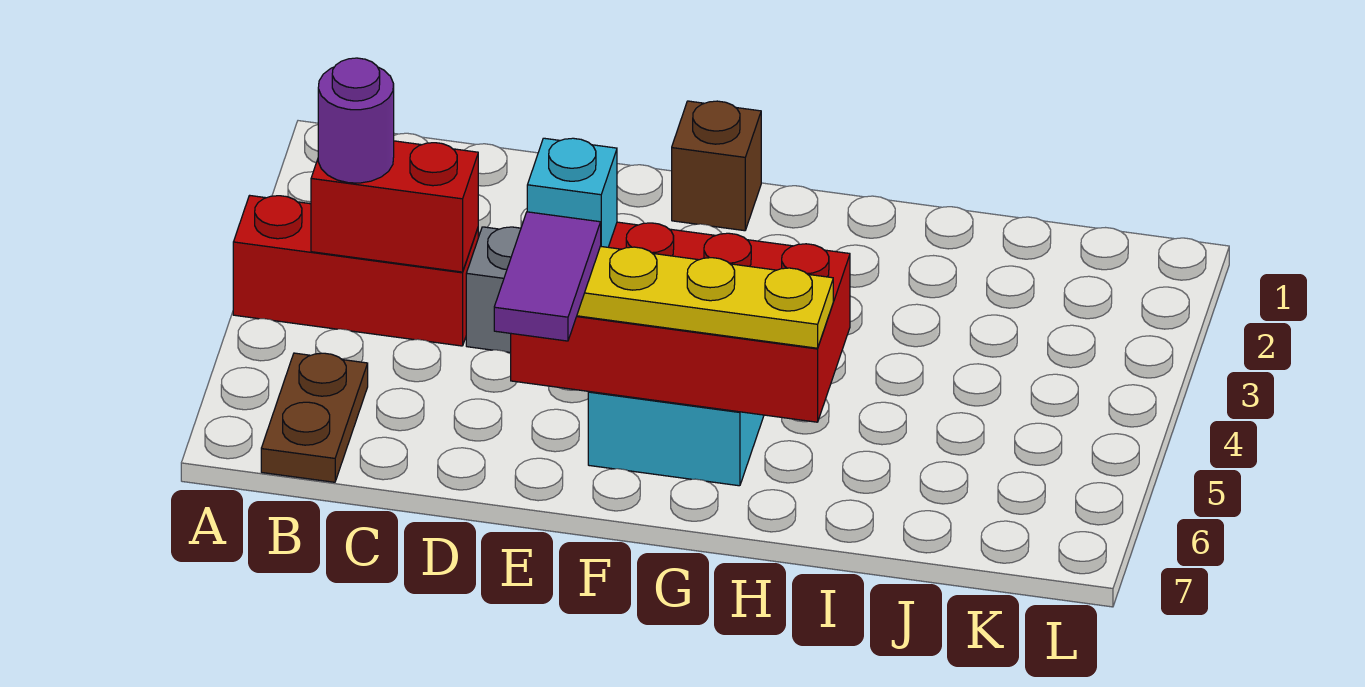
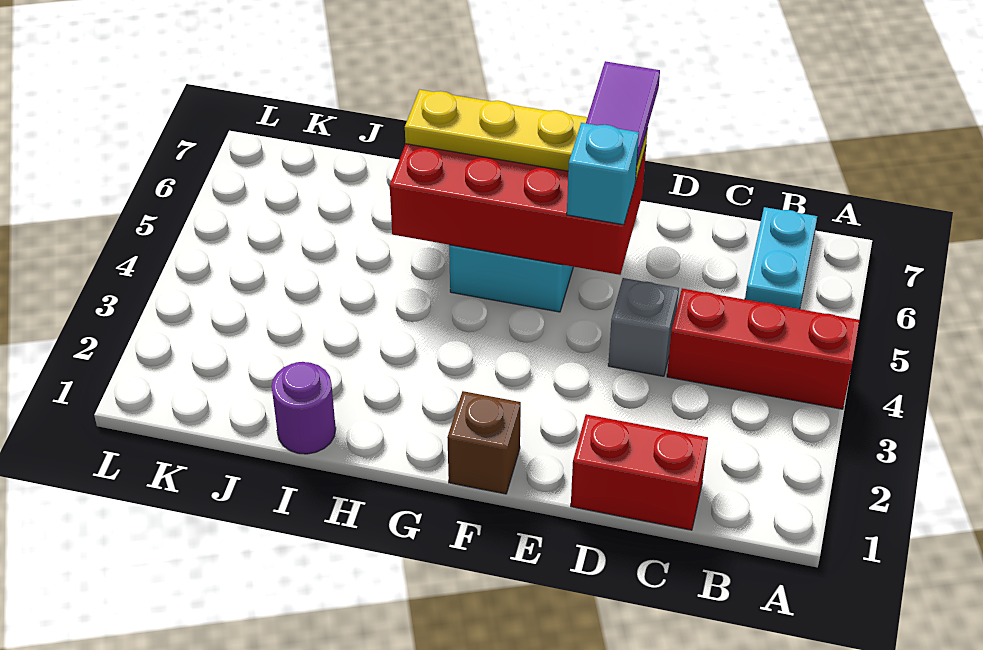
red 1x2 brick [311,141,478,272] -> red 1x2 brick moved to [571,414,708,530]
purple 1x1 round brick [318,58,394,183] -> purple 1x1 round brick moved to [272,362,336,454]
brown 1x2 plate [261,353,368,482] -> cyan 1x2 plate [745,207,817,309]

